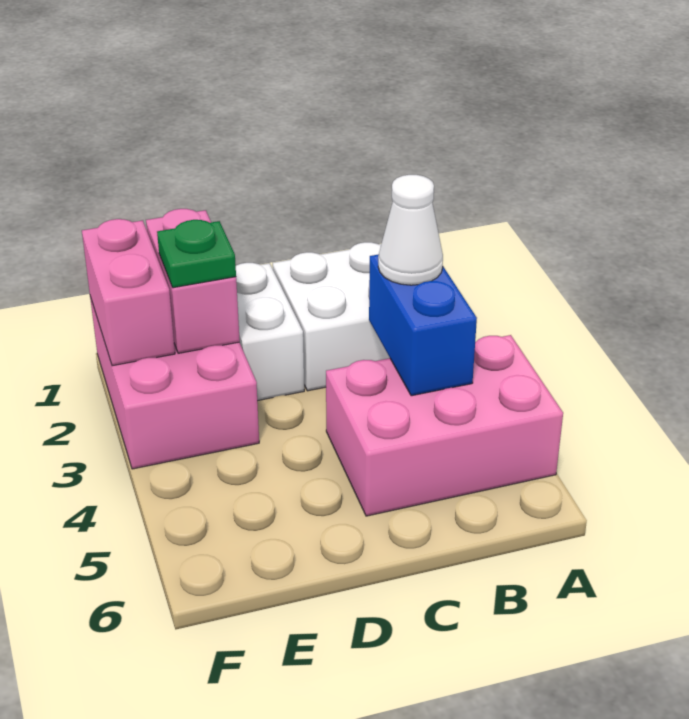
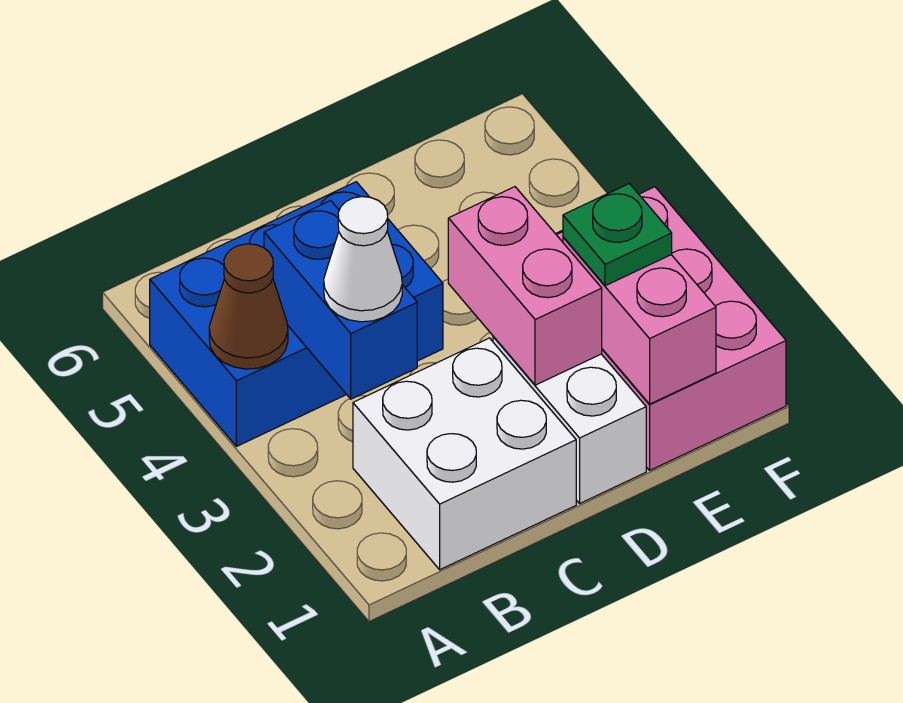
pink 2x3 brick [326,335,563,516] -> blue 2x3 brick [150,182,443,446]
none -> brown 1x1 cone [209,244,288,369]
pink 1x2 brick [82,219,175,366] -> pink 1x2 brick moved to [448,187,602,385]

